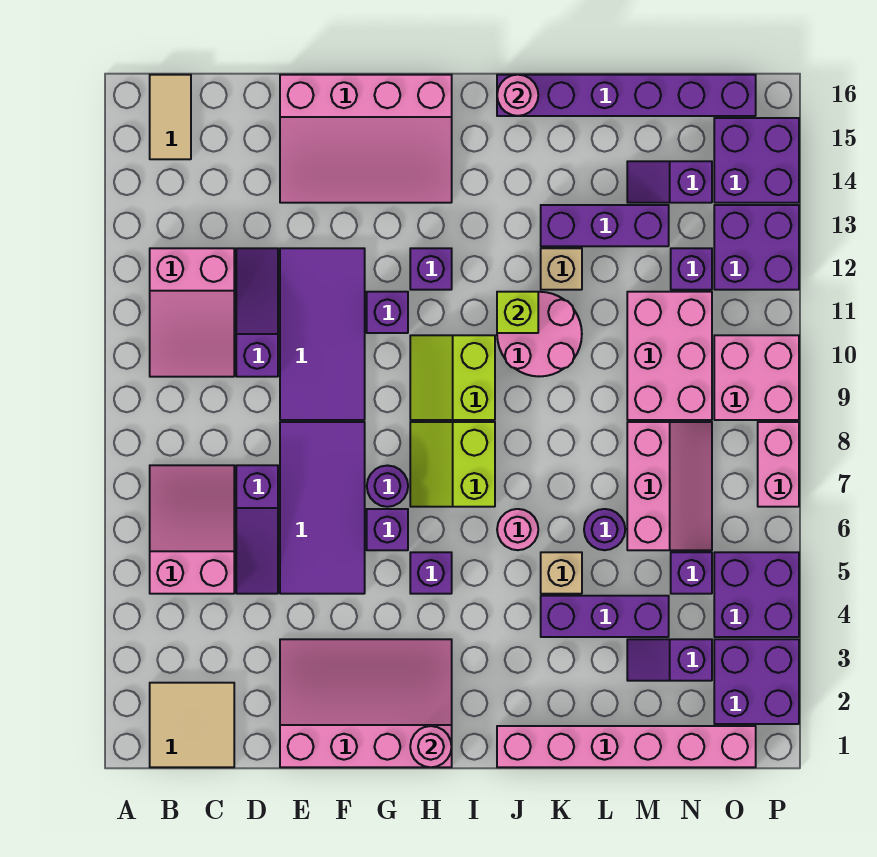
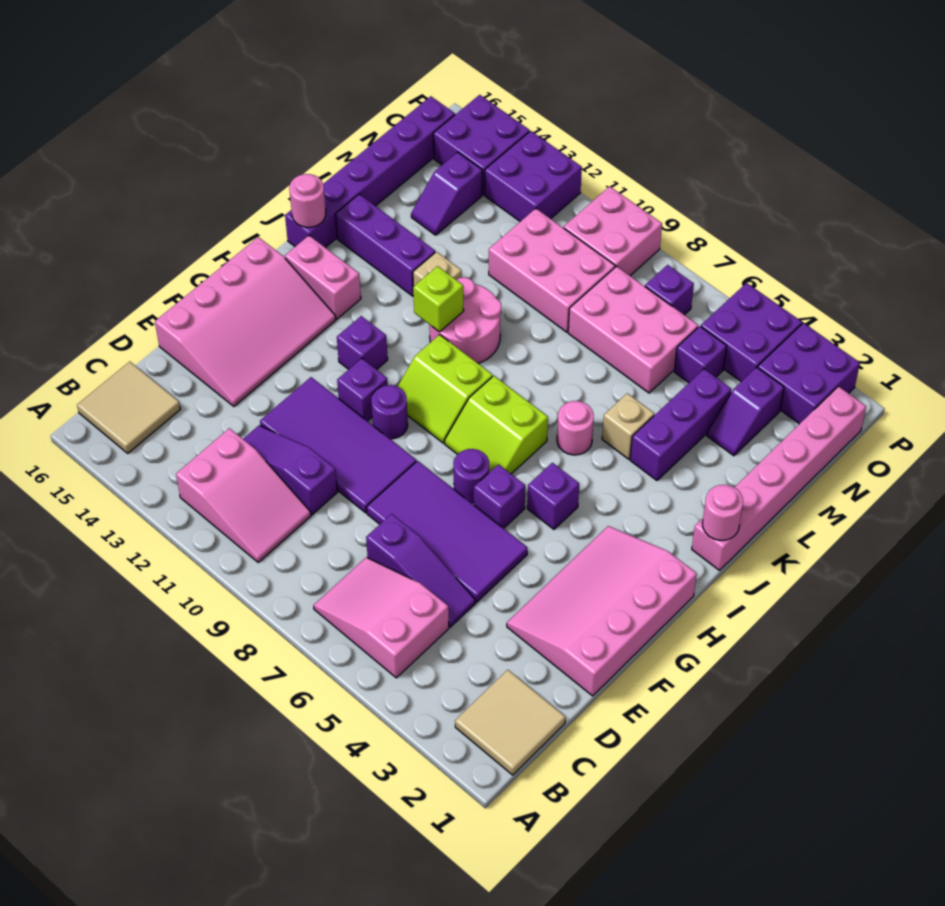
tan 1x2 tile [150,75,191,159] -> tan 2x2 tile [77,362,180,453]
pink 1x1 round brick [410,726,452,767] -> pink 1x1 round brick moved to [702,485,743,540]
purple 1x3 brick [541,205,669,246] -> purple 1x3 brick turned to [336,194,435,296]
purple 1x1 round brick [584,509,625,550] -> purple 1x1 round brick moved to [371,385,408,439]
pink 2x3 slope [627,422,712,550] -> pink 2x3 brick [568,266,698,393]
purple 1x1 brick [671,248,712,290] -> purple 1x1 brick moved to [645,265,694,315]
pink 1x2 brick [758,422,799,507] -> pink 1x2 brick moved to [285,236,361,319]

